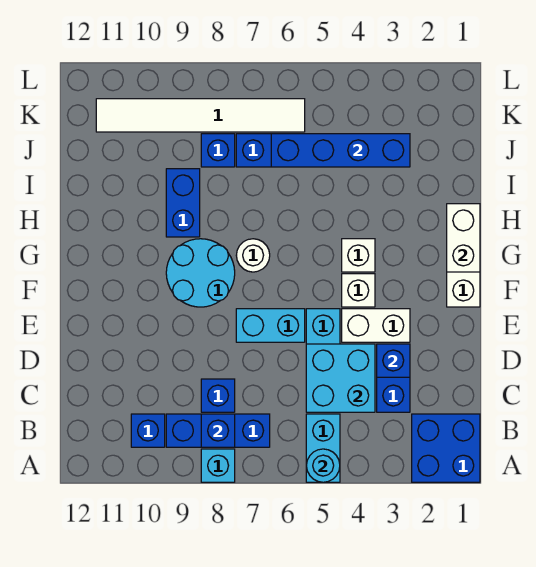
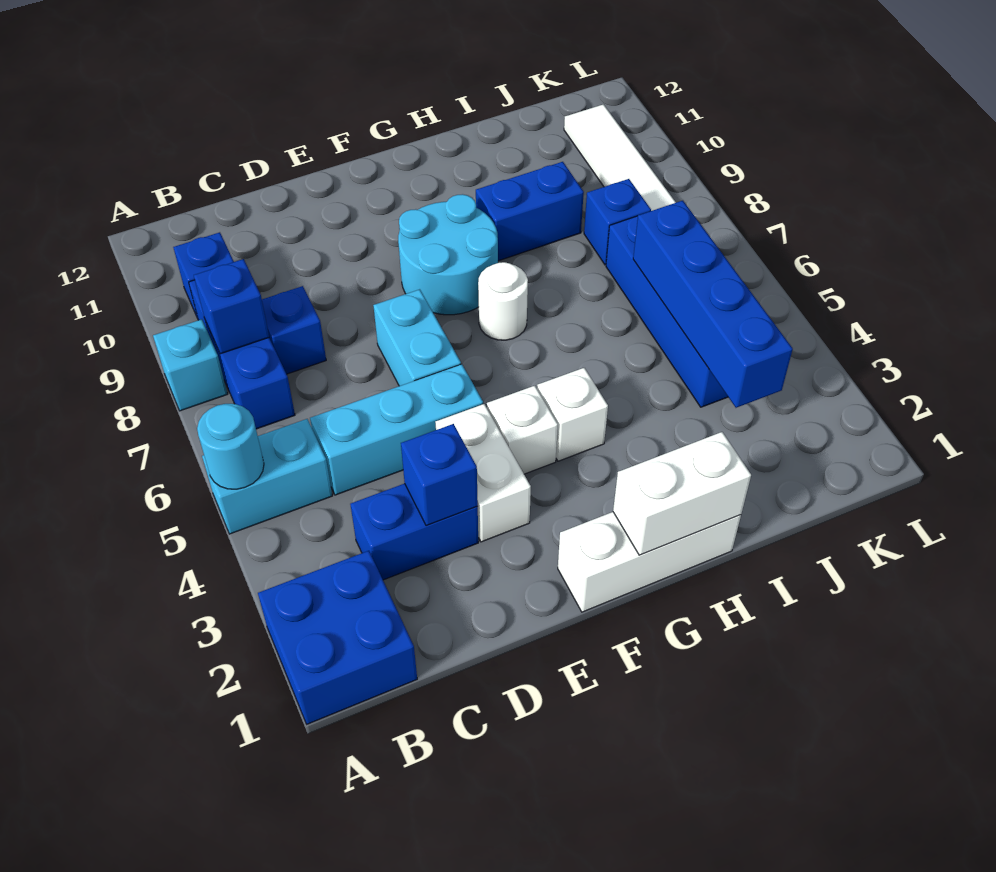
cyan 2x2 brick [306,344,375,412] -> none

